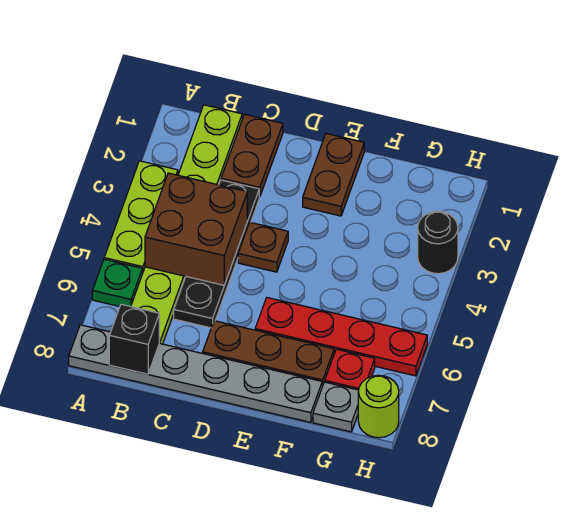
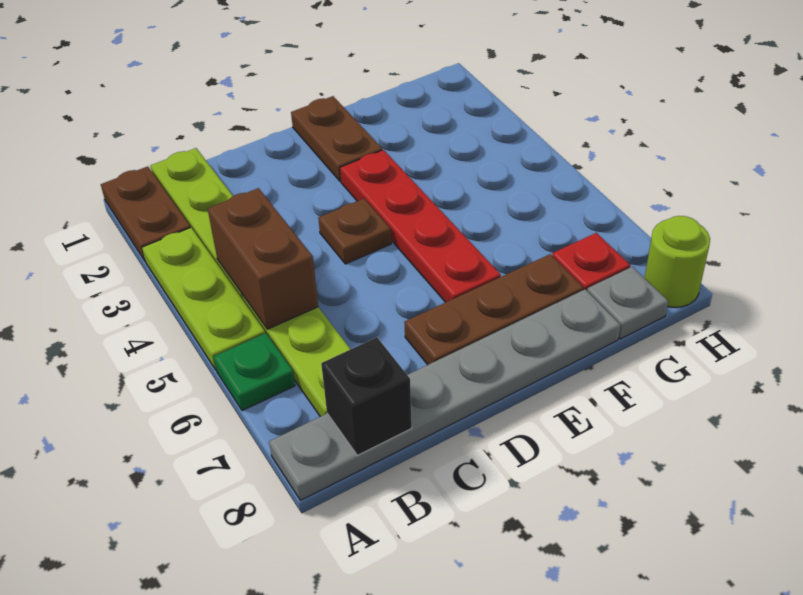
brown 2x2 brick [145,173,247,285] -> brown 1x2 brick [208,188,318,329]
brown 1x2 plate [221,114,283,197] -> brown 1x2 plate moved to [101,166,191,261]
black 1x4 plate [174,180,259,328] -> none
red 1x4 plate [255,298,427,376] -> red 1x4 plate turned to [340,150,501,302]
black 1x1 round brick [418,211,458,274] -> none

